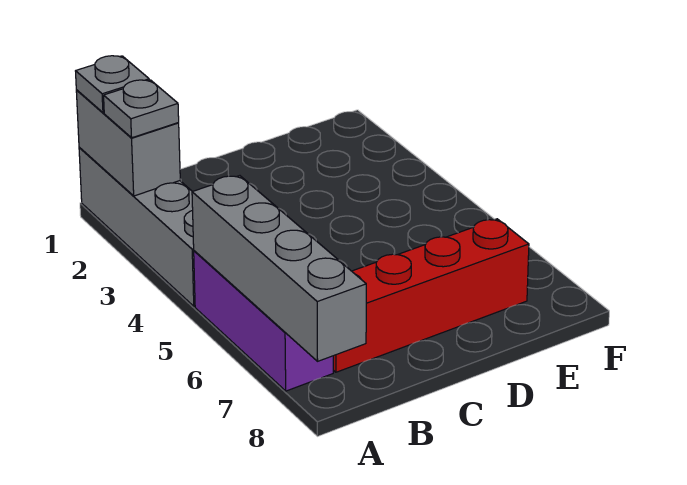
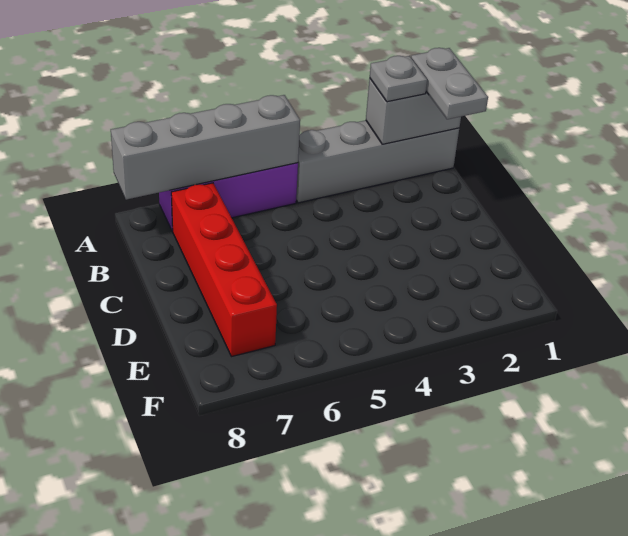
grey 1x1 plate [76,56,149,113] -> grey 1x2 plate [411,48,488,119]

